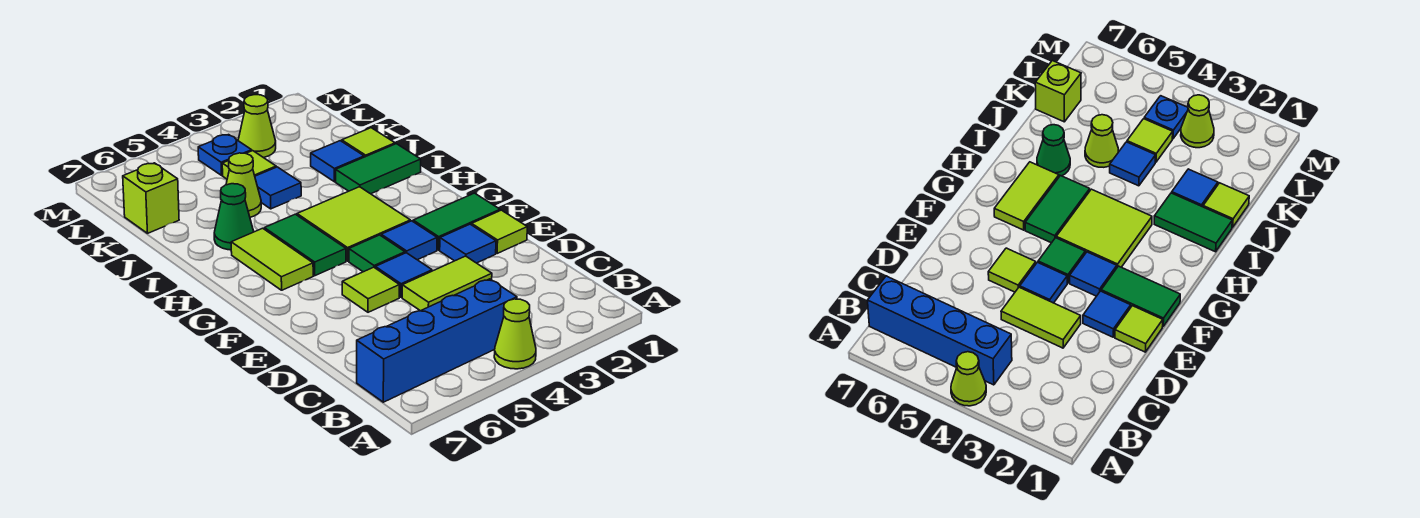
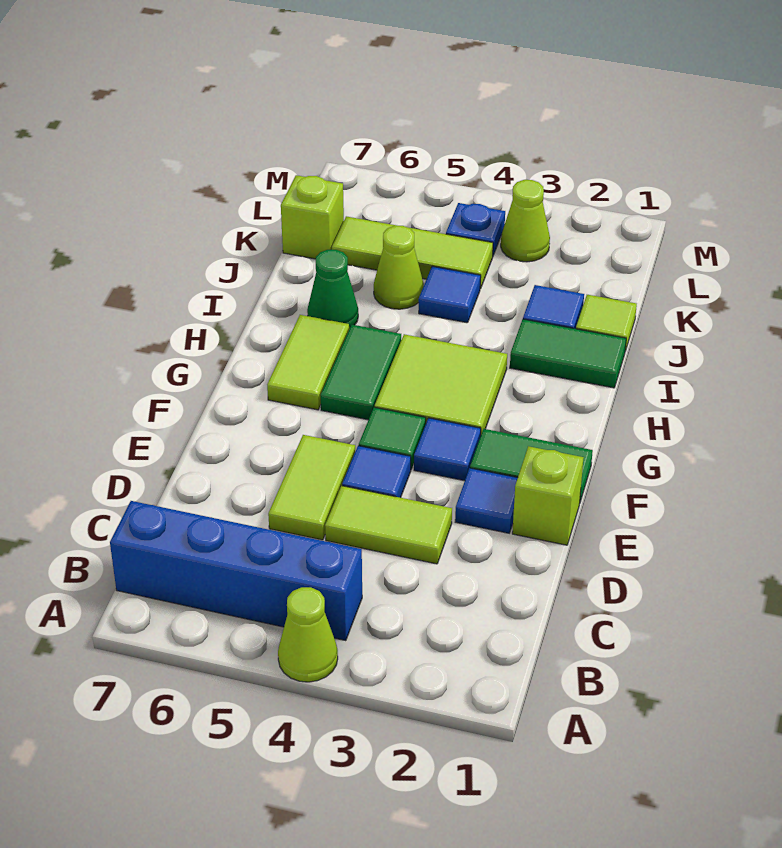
lime 1x1 tile [472,210,527,253] -> lime 1x1 brick [512,446,584,545]
lime 1x1 tile [342,267,400,312] -> lime 1x2 tile [268,435,355,540]
lime 1x1 tile [222,151,276,179] -> lime 1x3 tile [332,216,493,289]

